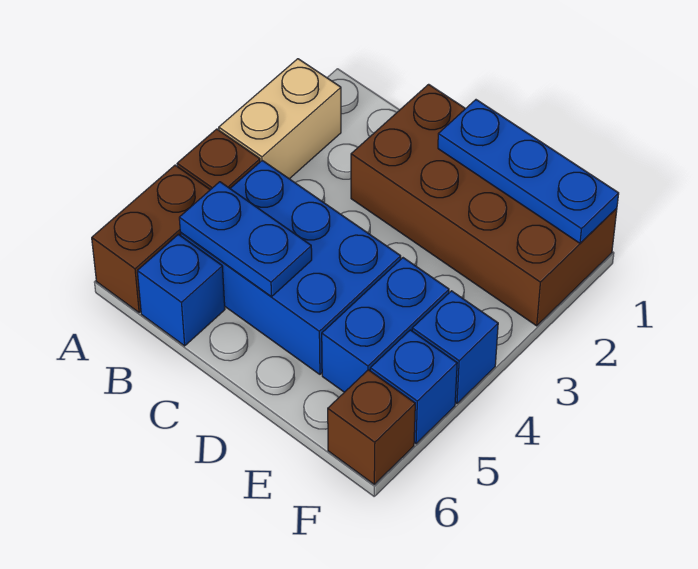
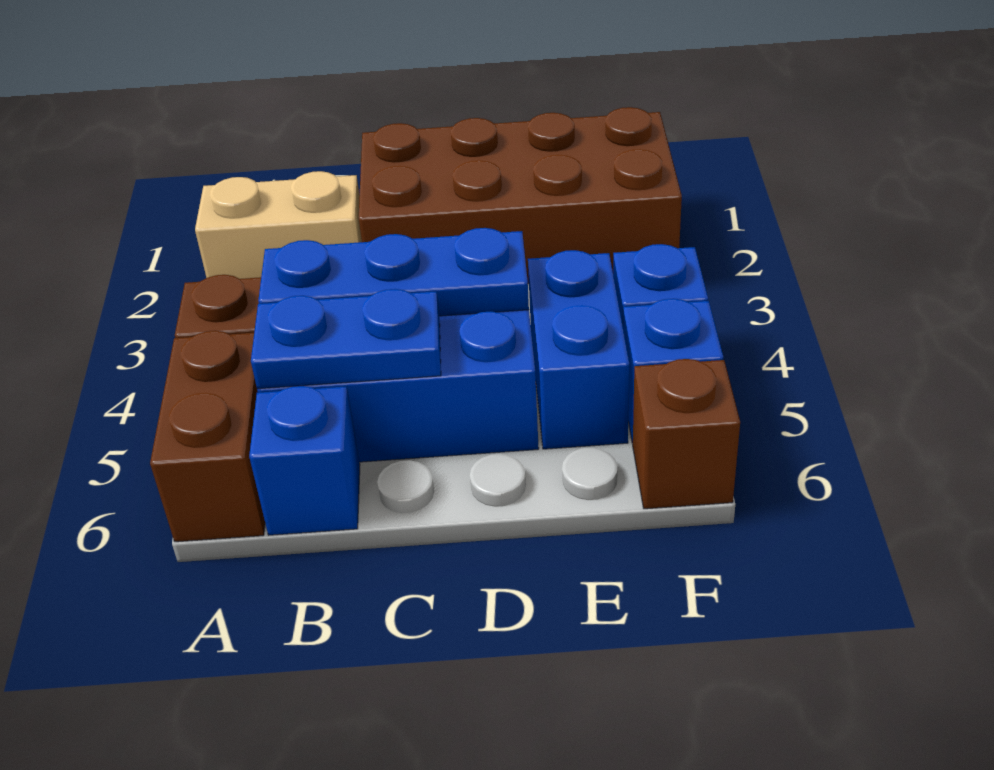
tan 1x2 brick [219,59,341,179] -> tan 1x2 brick turned to [195,171,362,279]
blue 1x3 plate [438,100,619,243] -> blue 1x3 plate moved to [258,228,529,316]

